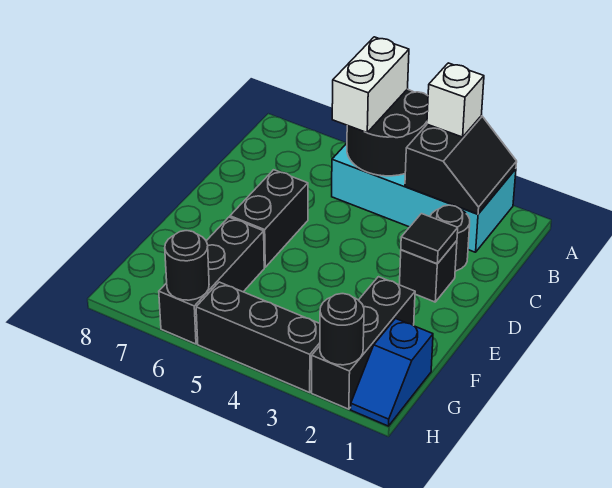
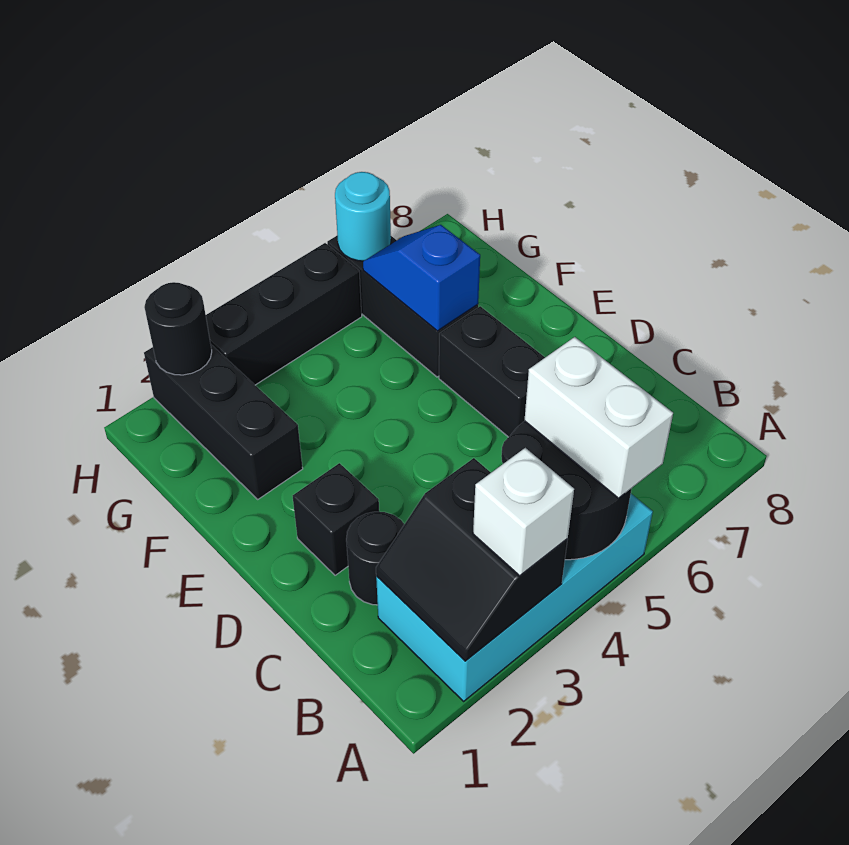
black 1x1 tile [401,214,458,264] -> none
blue 1x2 slope [351,319,433,426] -> blue 1x2 slope moved to [363,225,480,331]
black 1x1 round brick [165,231,209,300] -> cyan 1x1 round brick [335,172,391,261]

